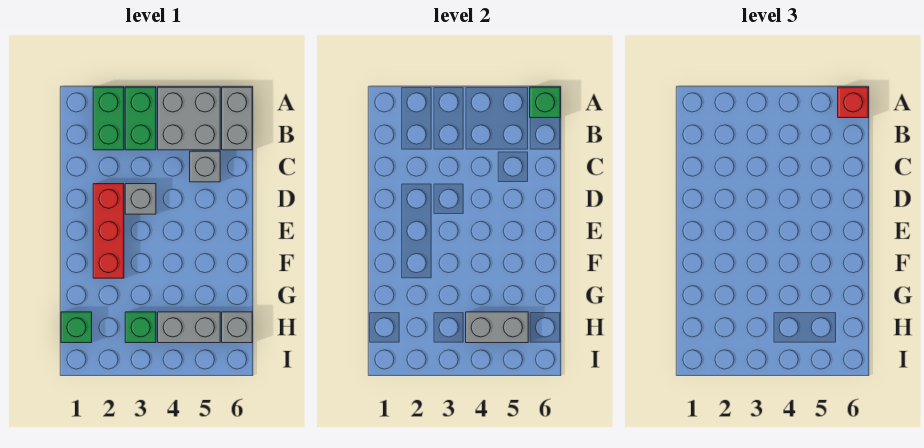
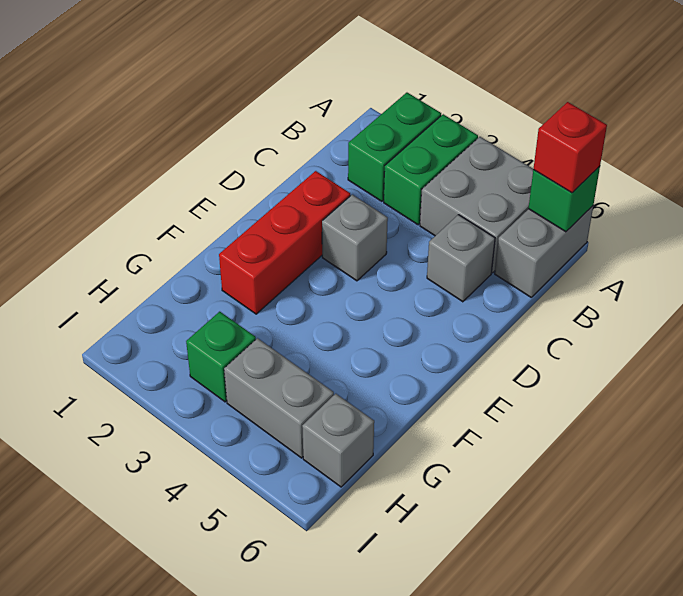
green 1x1 brick [61,312,92,343] -> none
grey 1x2 brick [466,312,528,343] -> none

